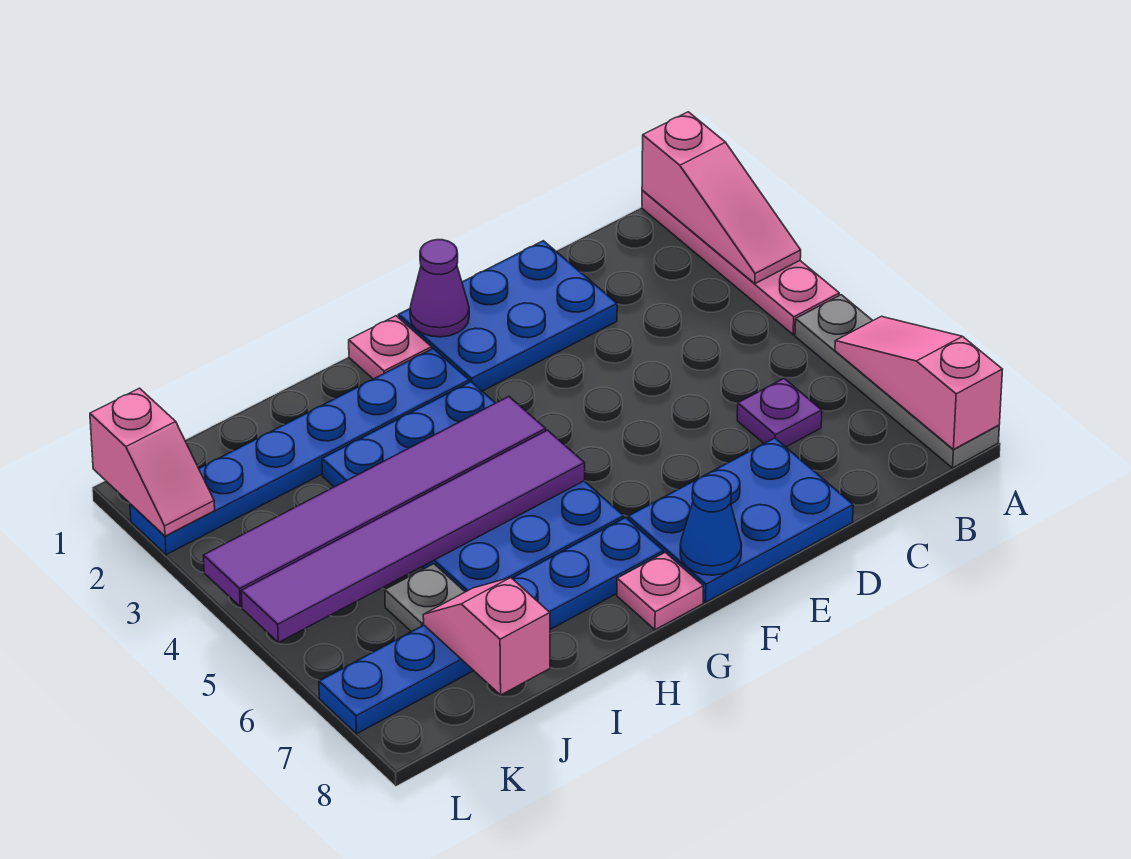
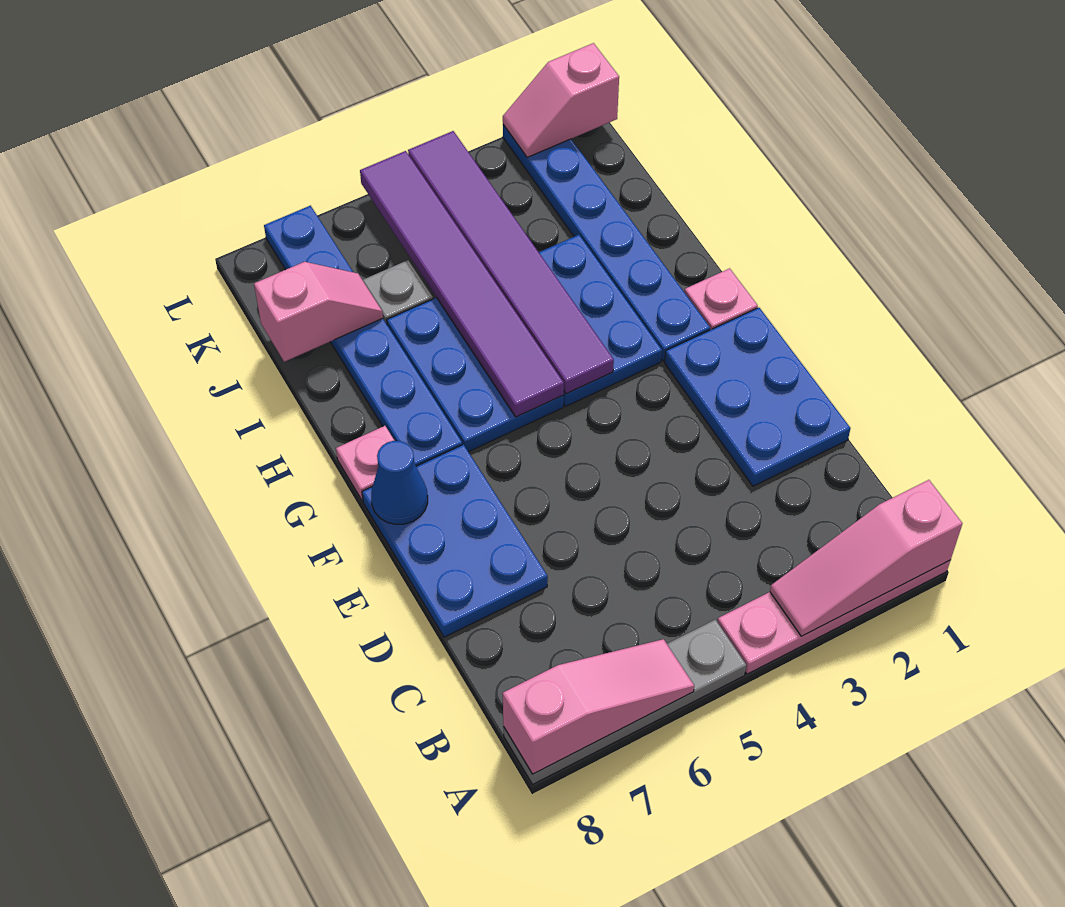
purple 1x1 plate [737,379,822,447] -> none
purple 1x1 cone [410,240,469,337] -> none

